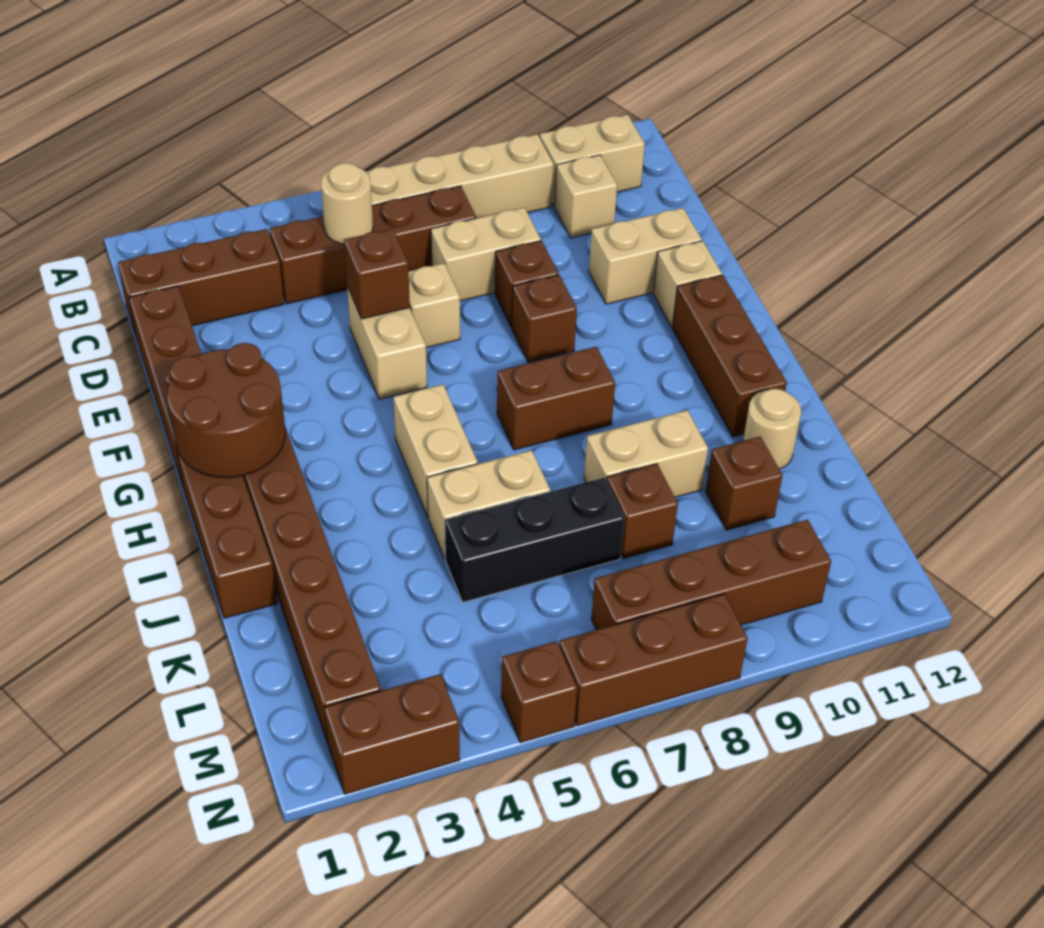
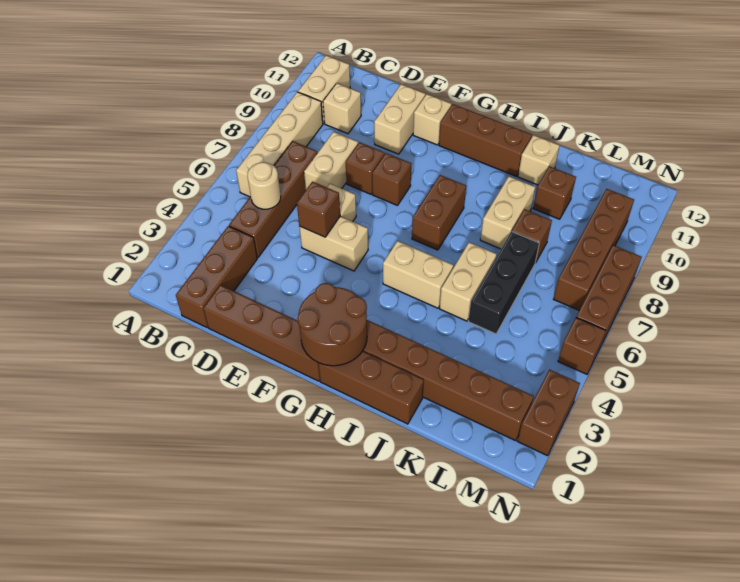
tan 1x1 round brick [743,389,801,469] -> tan 1x1 brick [518,135,560,185]

